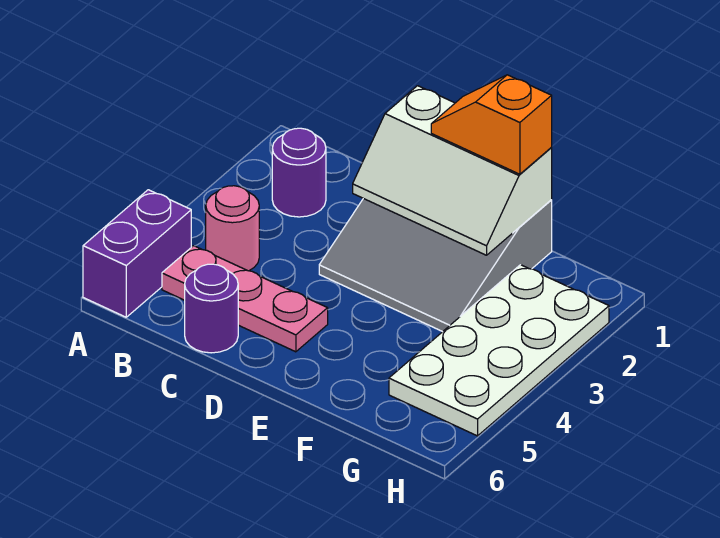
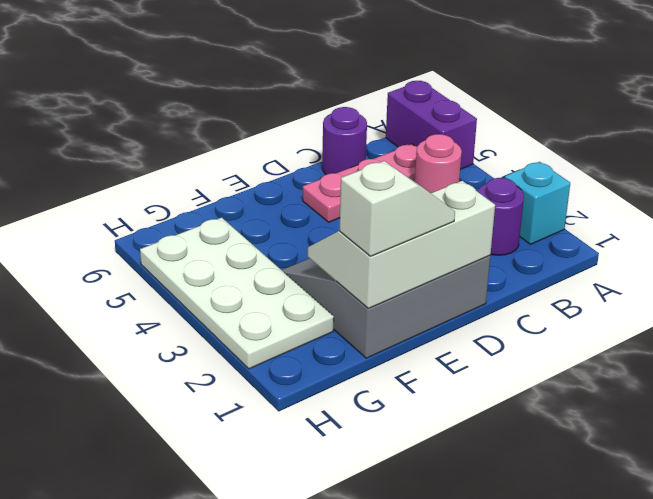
none -> cyan 1x1 brick [505,162,570,244]
orange 1x2 slope [431,75,552,174] -> white 1x2 slope [340,161,455,256]

